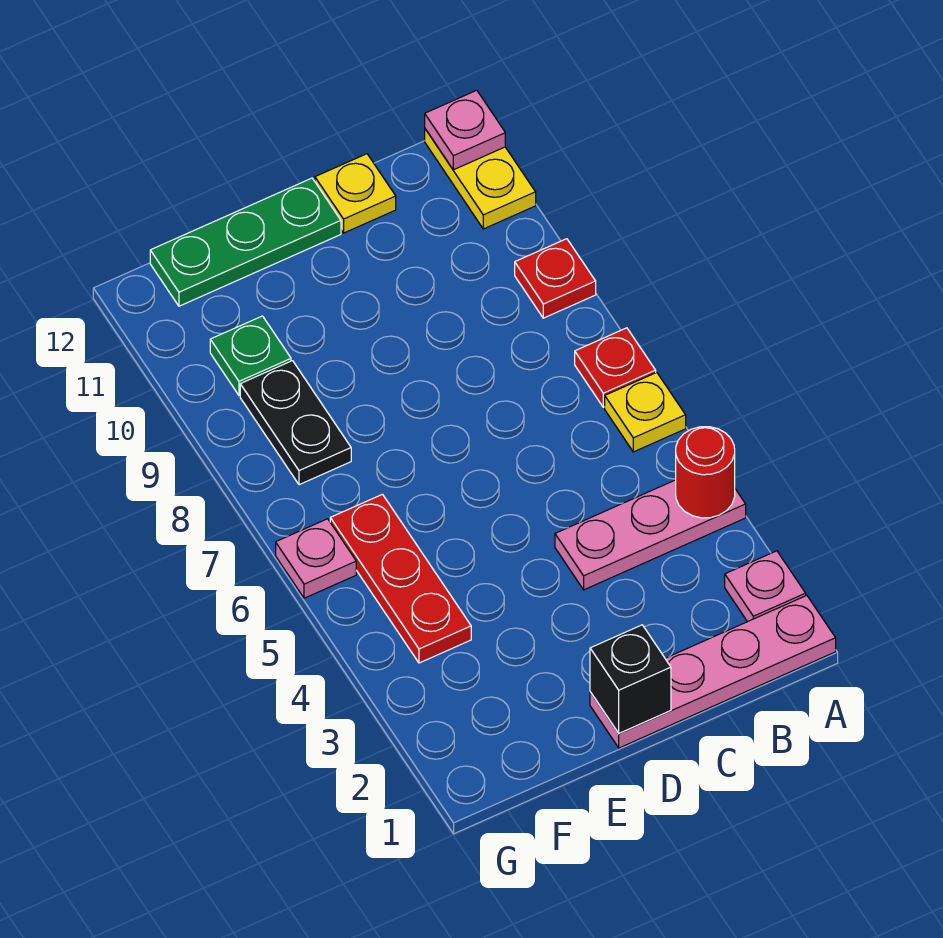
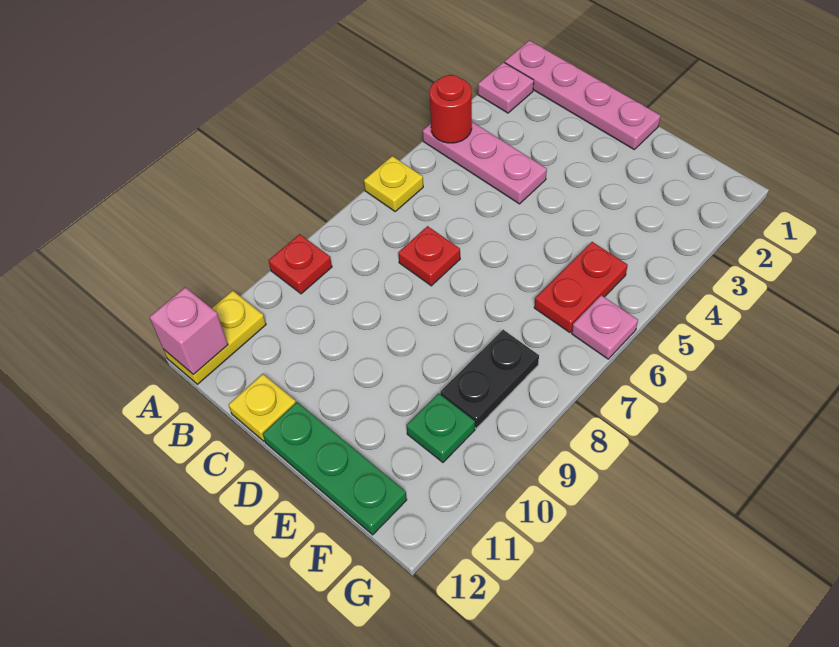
red 1x1 plate [575,328,656,407] -> red 1x1 plate moved to [398,226,460,286]
pink 1x1 plate [425,90,505,170] -> pink 1x1 brick [150,287,228,375]
black 1x1 brick [590,625,671,733] -> none
red 1x3 plate [330,494,471,663] -> red 1x2 plate [534,242,628,332]

